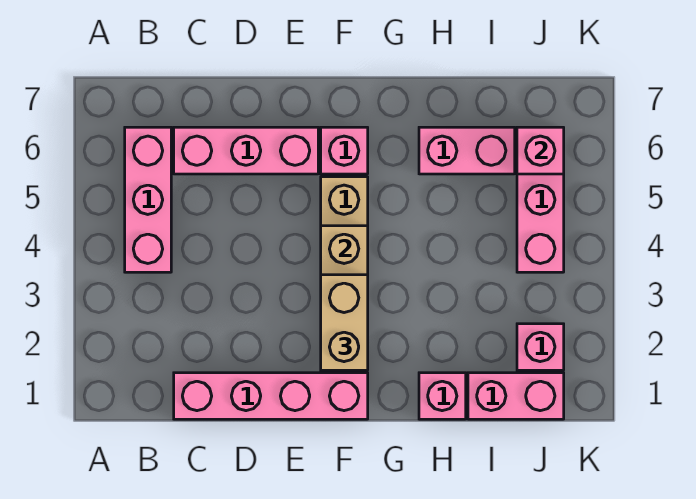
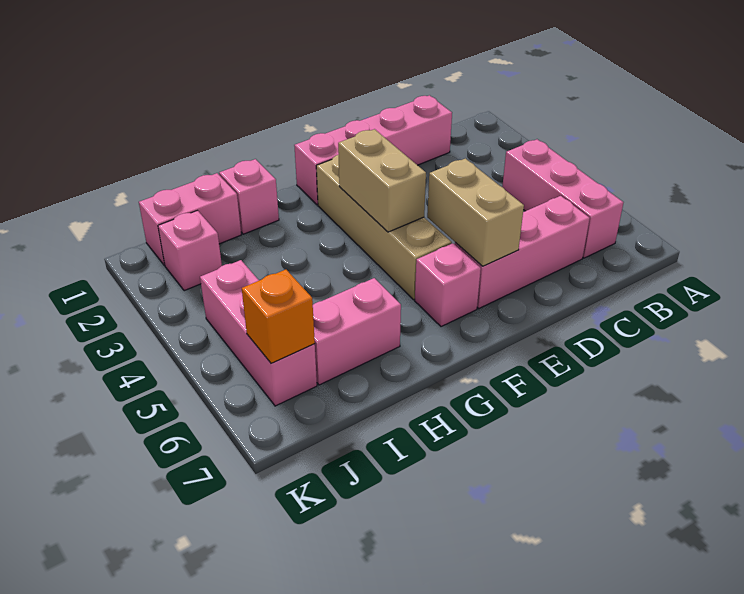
tan 1x2 brick [321,275,368,370] -> tan 1x2 brick moved to [427,158,524,266]
pink 1x1 brick [517,127,564,174] -> orange 1x1 brick [242,270,315,363]

